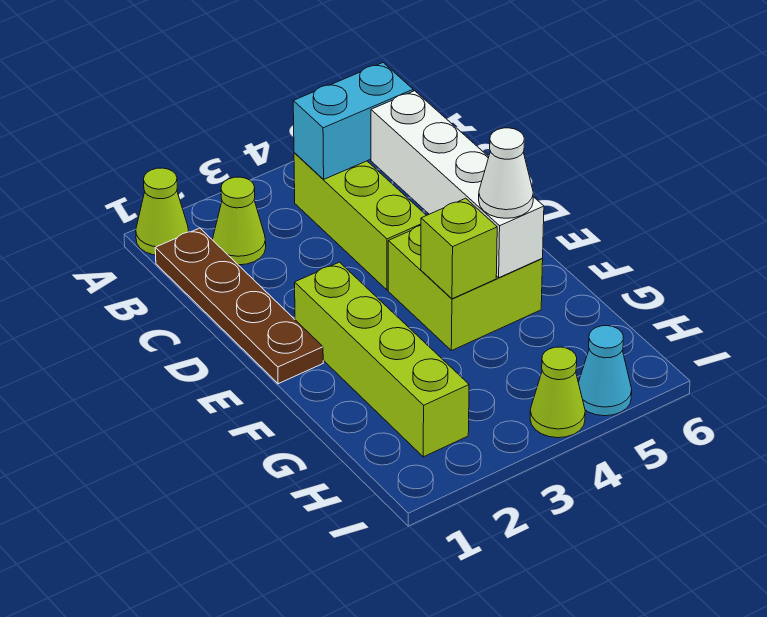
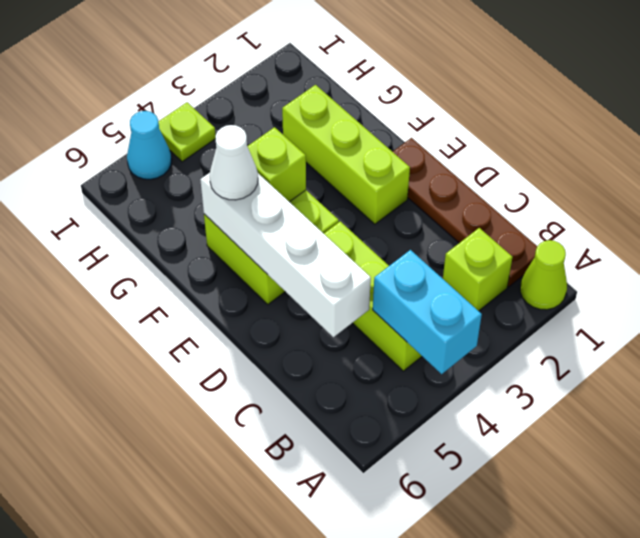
lime 1x1 cone [213,177,266,265] -> lime 1x1 brick [443,228,513,311]
cyan 1x2 brick [293,63,413,180] -> cyan 1x2 brick turned to [373,250,482,374]
lime 1x4 brick [295,262,469,457] -> lime 1x3 brick [282,85,410,224]
lime 1x1 cone [530,347,585,438] -> lime 1x1 plate [158,103,216,162]

